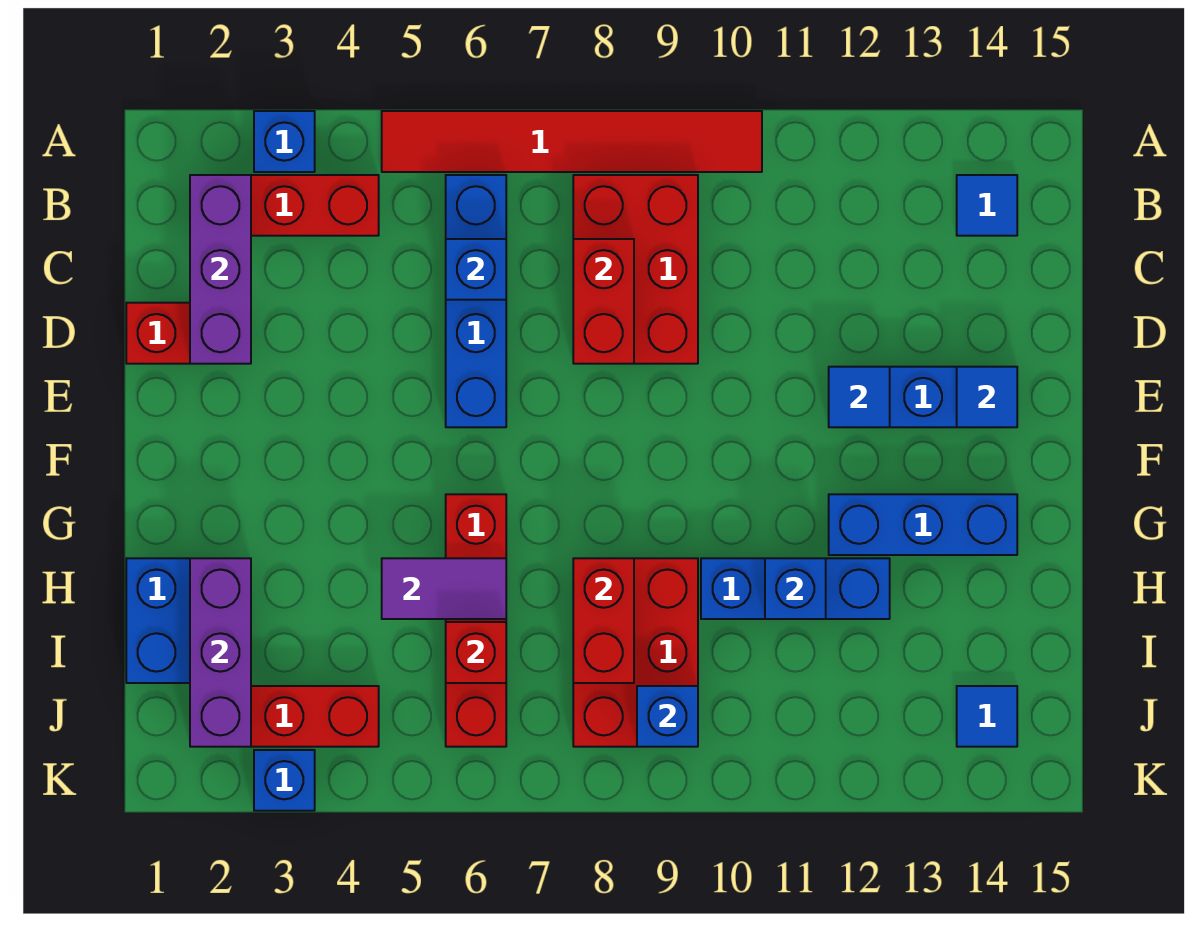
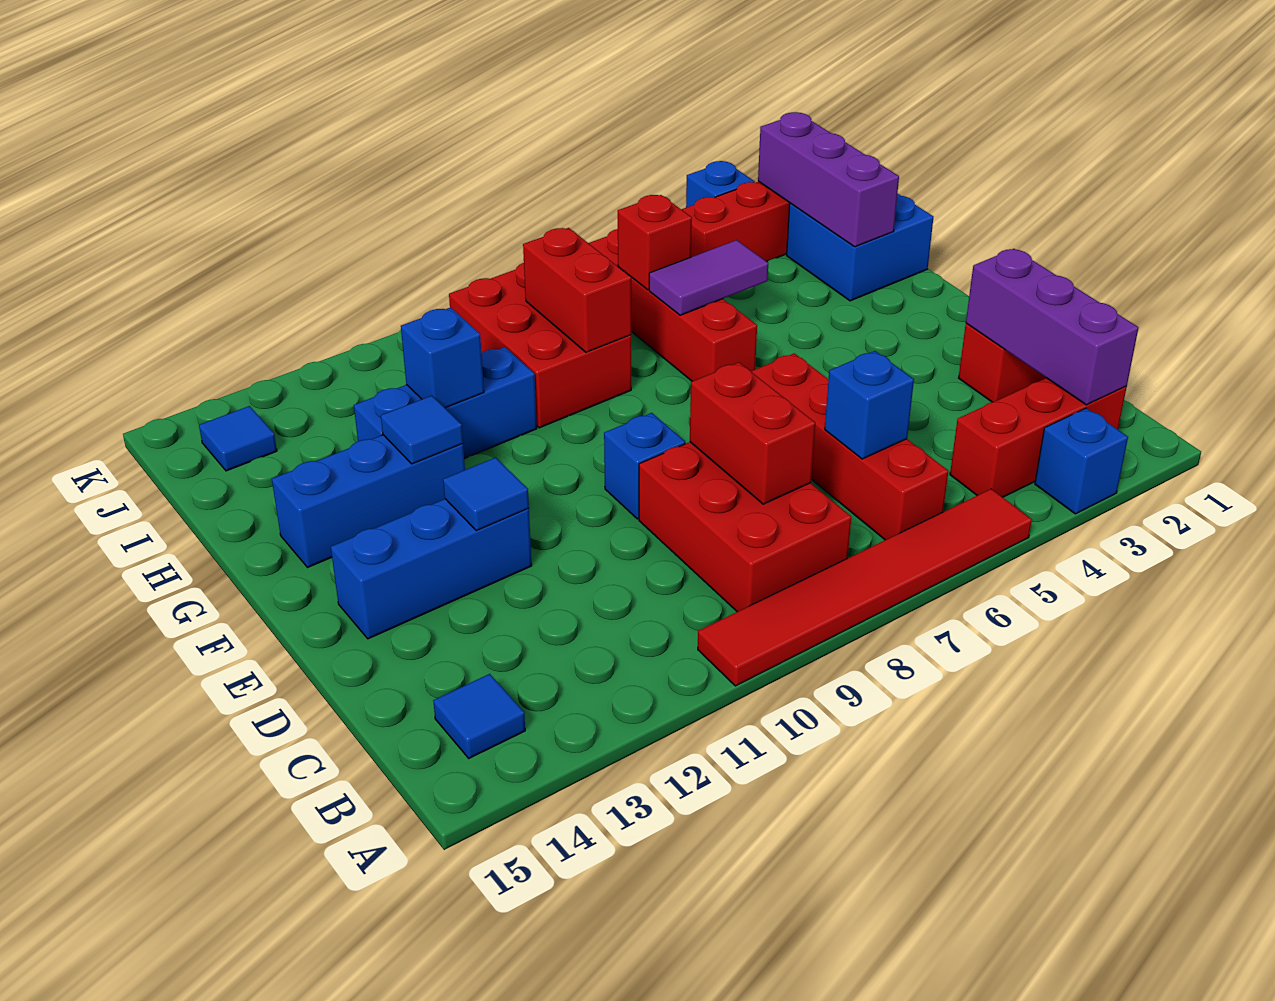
blue 1x4 brick [446,175,506,427] -> red 1x4 brick [751,353,948,540]
blue 1x1 tile [957,367,1017,427] -> blue 1x1 tile moved to [381,396,463,464]
blue 1x1 brick [637,686,698,747] -> blue 1x1 brick moved to [604,413,685,519]

